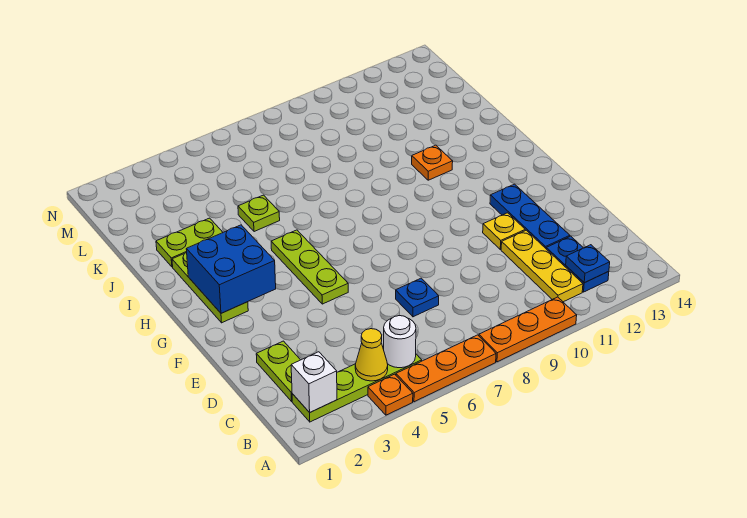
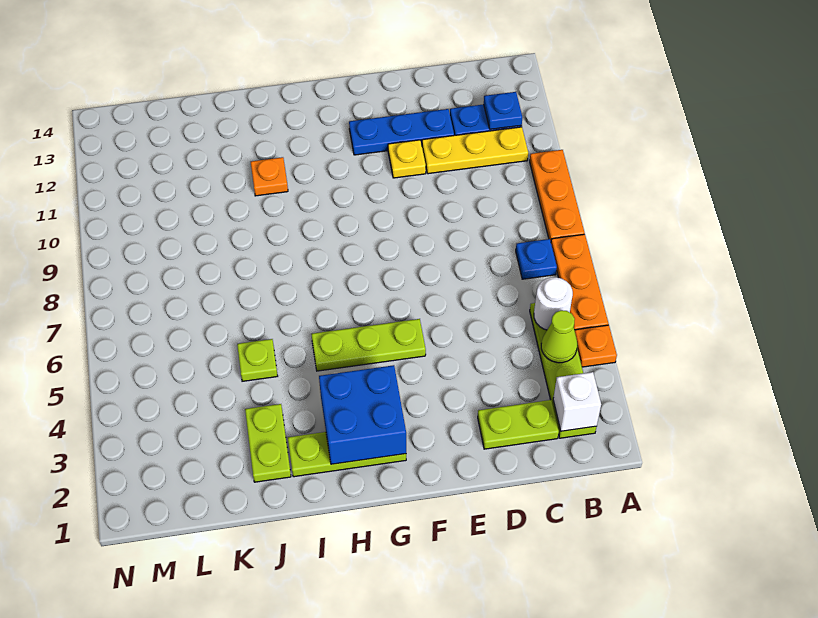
yellow 1x1 cone [355,329,388,381] -> lime 1x1 cone [541,310,577,363]
blue 1x1 plate [396,278,439,317] -> blue 1x1 plate moved to [516,239,557,279]

